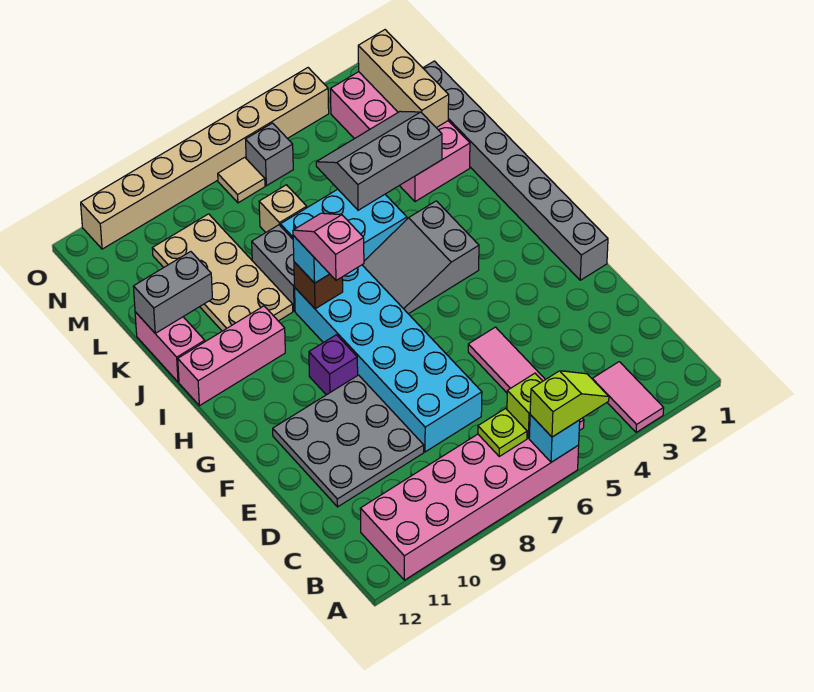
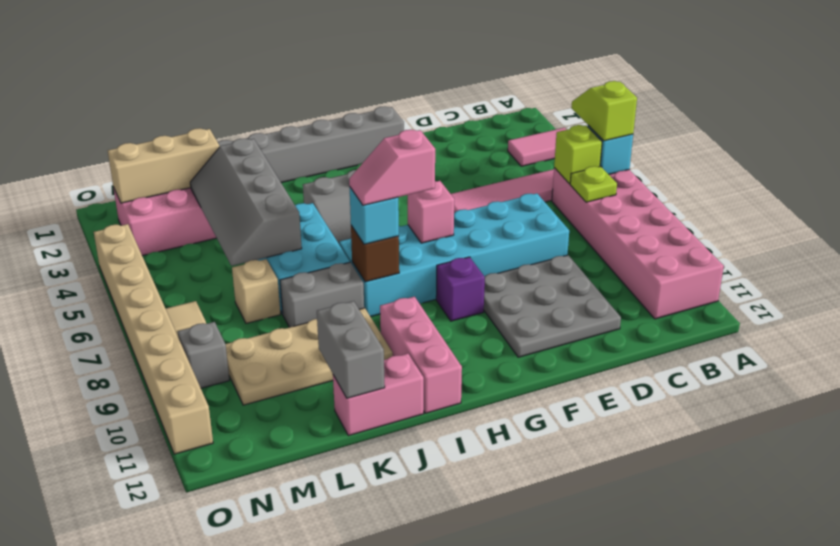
none -> pink 1x1 brick [408,181,454,243]
grey 2x3 slope [316,111,442,210] -> grey 2x4 slope [190,138,302,266]
grey 1x1 brick [246,123,293,186] -> grey 1x1 brick moved to [178,322,229,388]

